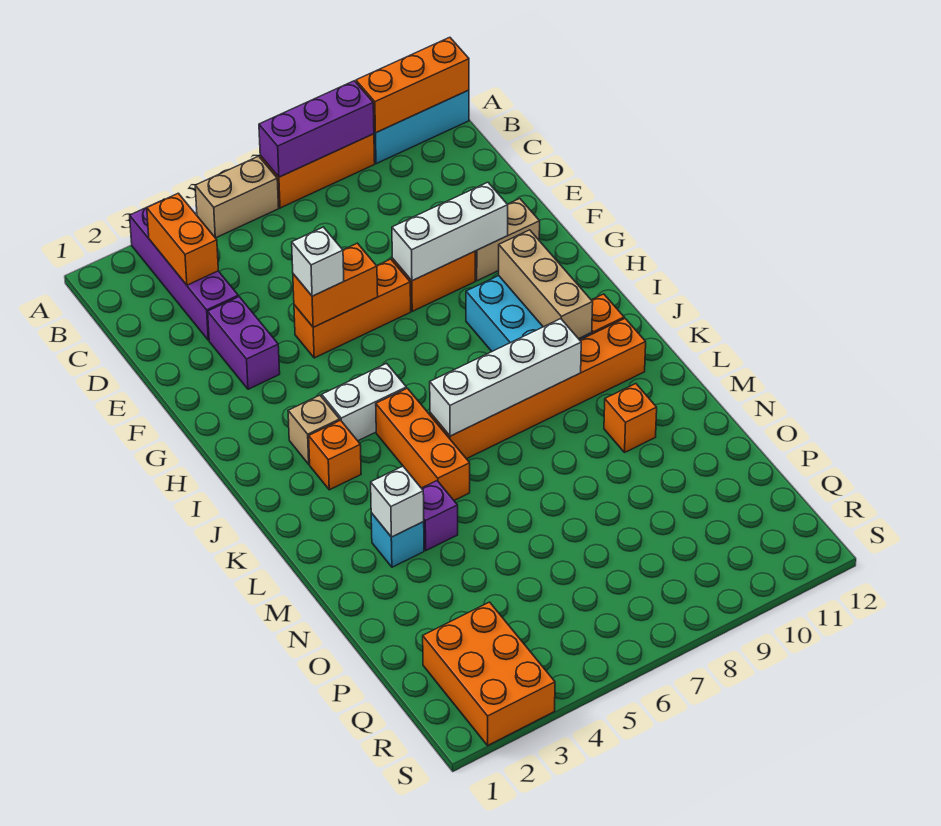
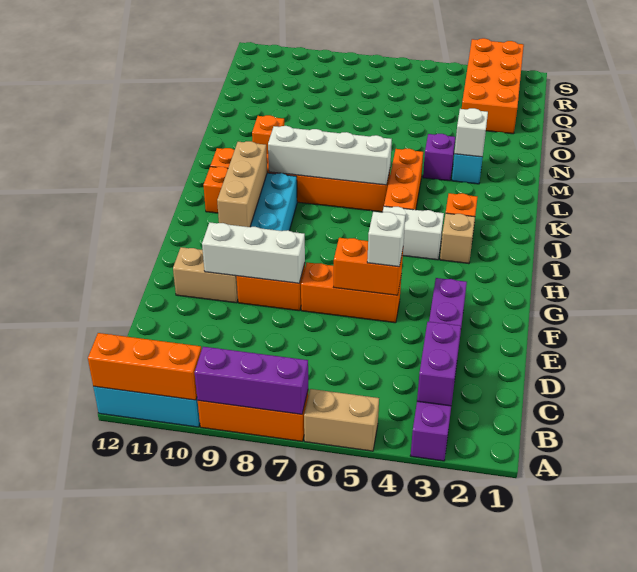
orange 1x2 brick [147,193,218,285] -> purple 1x2 brick [417,322,461,406]
orange 2x3 brick [423,602,555,745] -> orange 2x4 brick [462,38,524,134]

